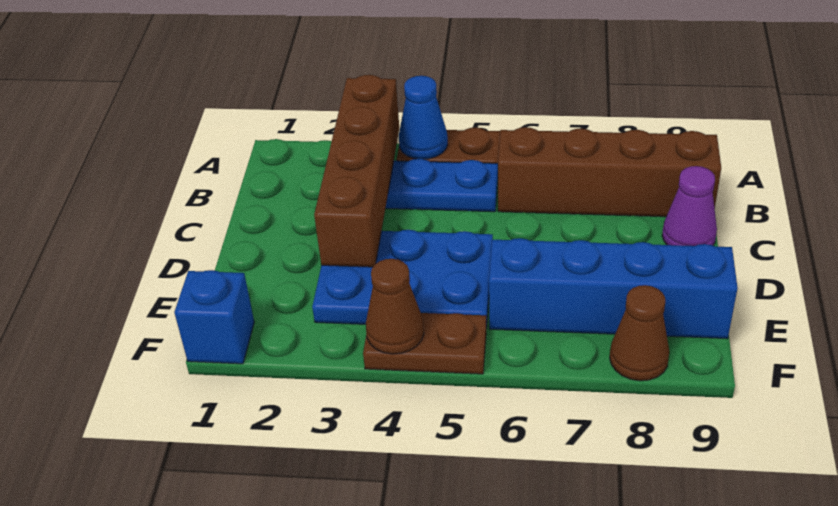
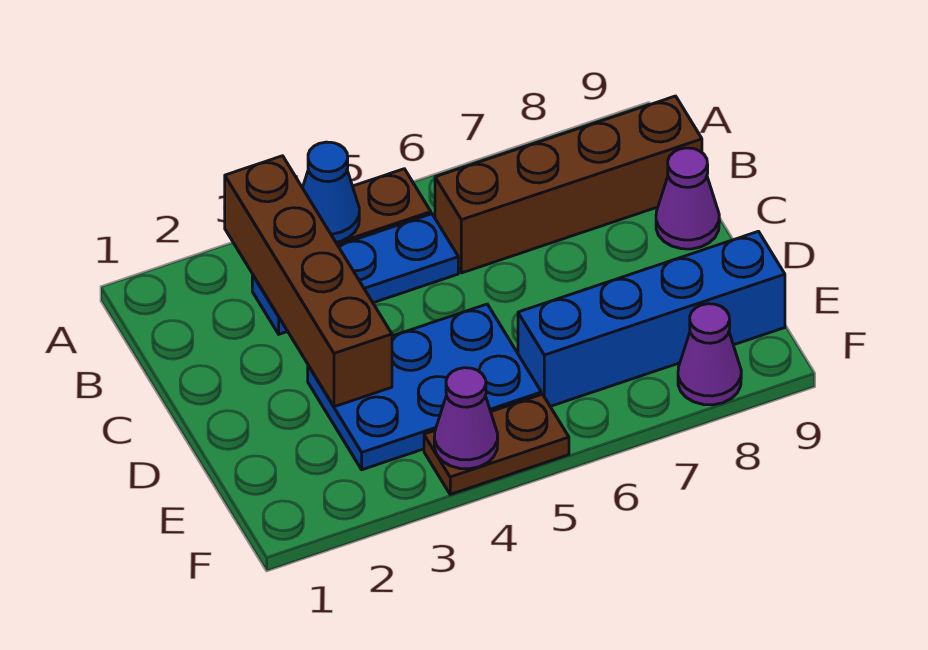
blue 1x1 brick [174,270,254,364] -> none
brown 1x1 cone [366,259,424,354] -> purple 1x1 cone [434,368,498,469]
brown 1x1 cone [610,285,669,381] -> purple 1x1 cone [678,304,741,405]

